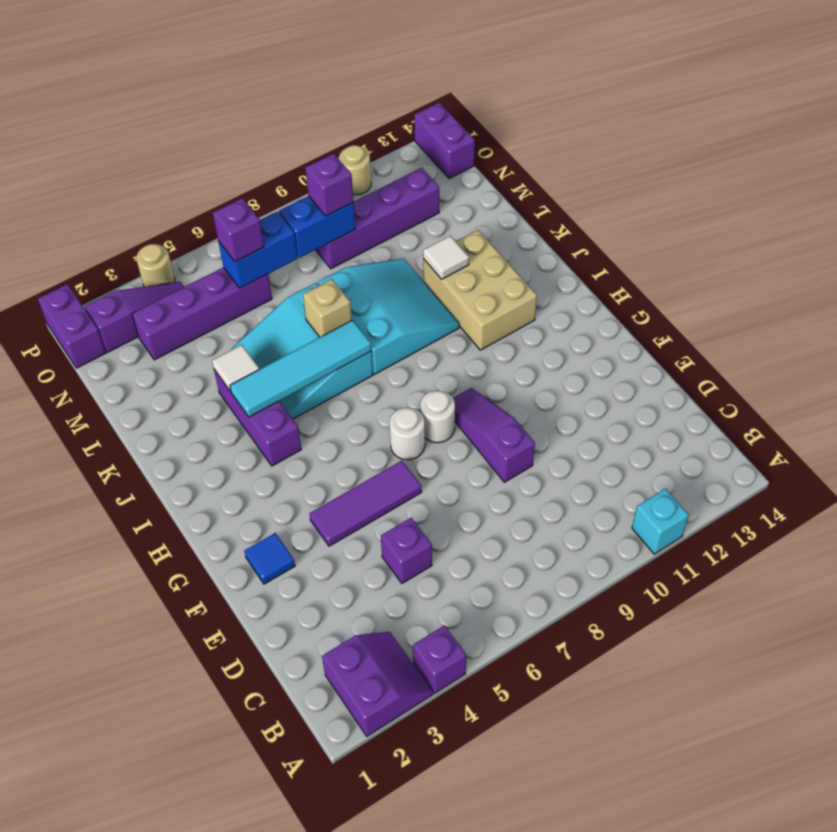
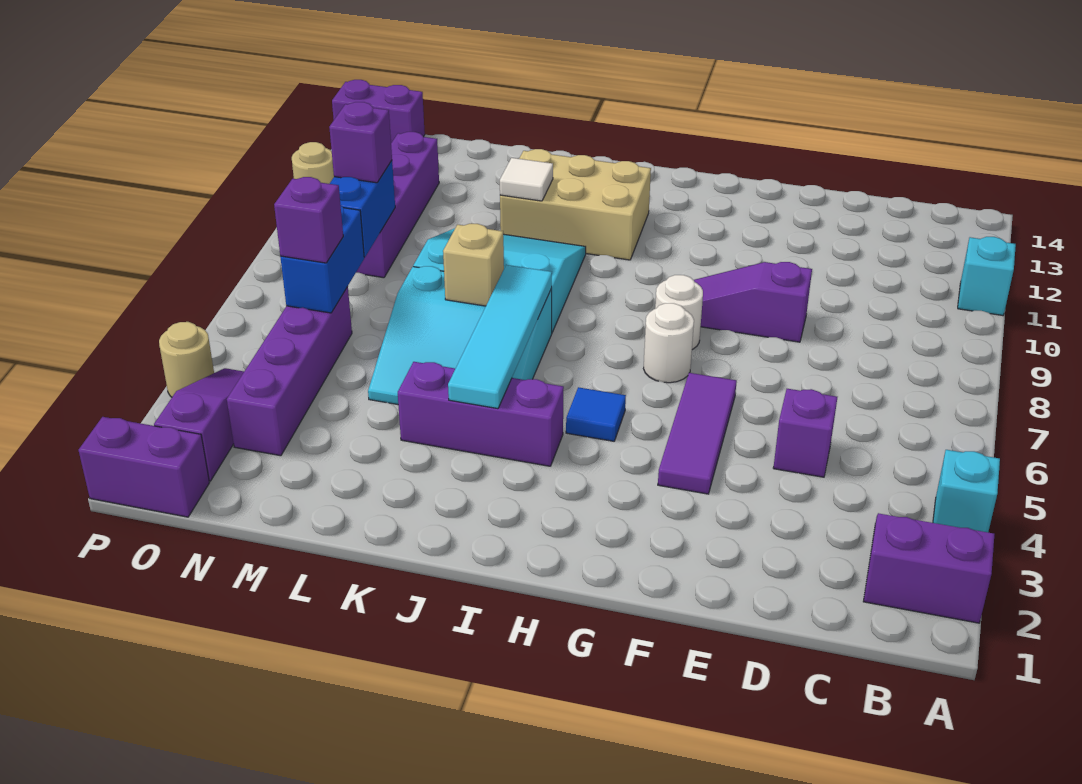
purple 1x1 brick [413,625,466,694] -> cyan 1x1 brick [933,450,1000,532]
blue 1x1 tile [244,533,295,584] -> blue 1x1 tile moved to [566,387,626,441]
white 1x1 tile [212,345,259,392] -> none

